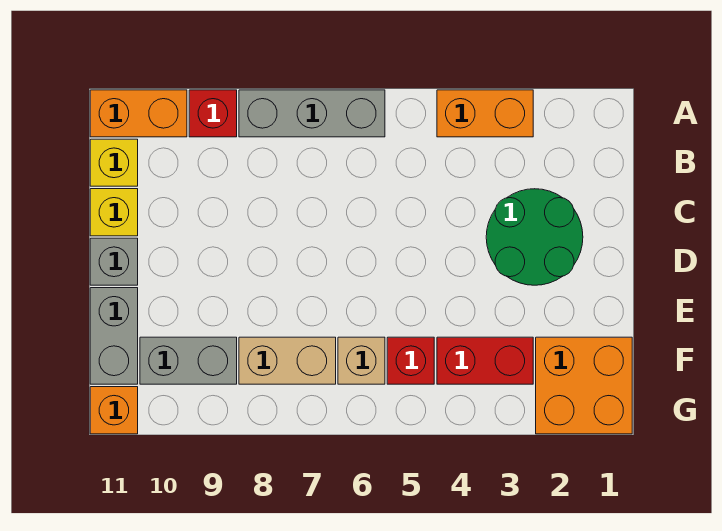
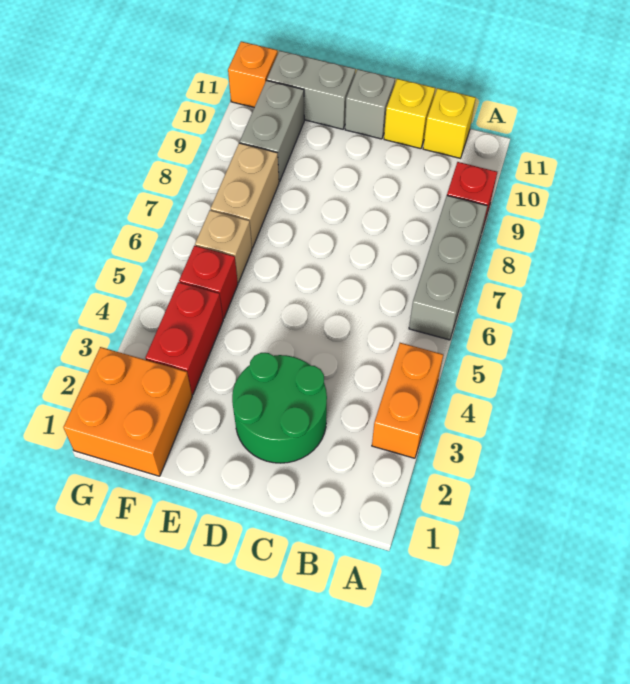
orange 1x2 brick [90,90,187,137] -> none

